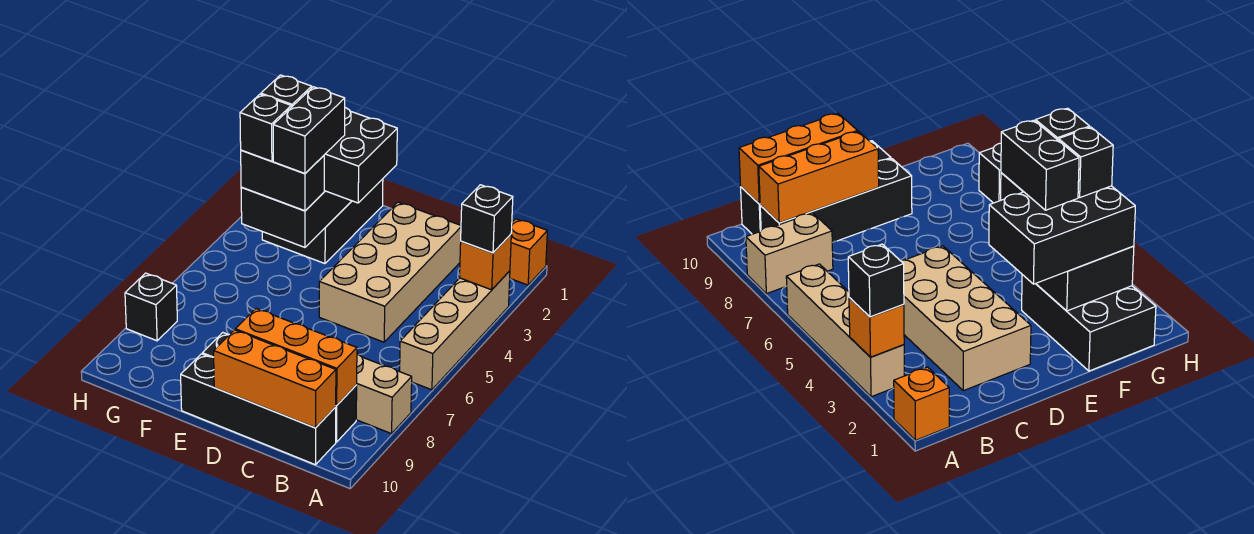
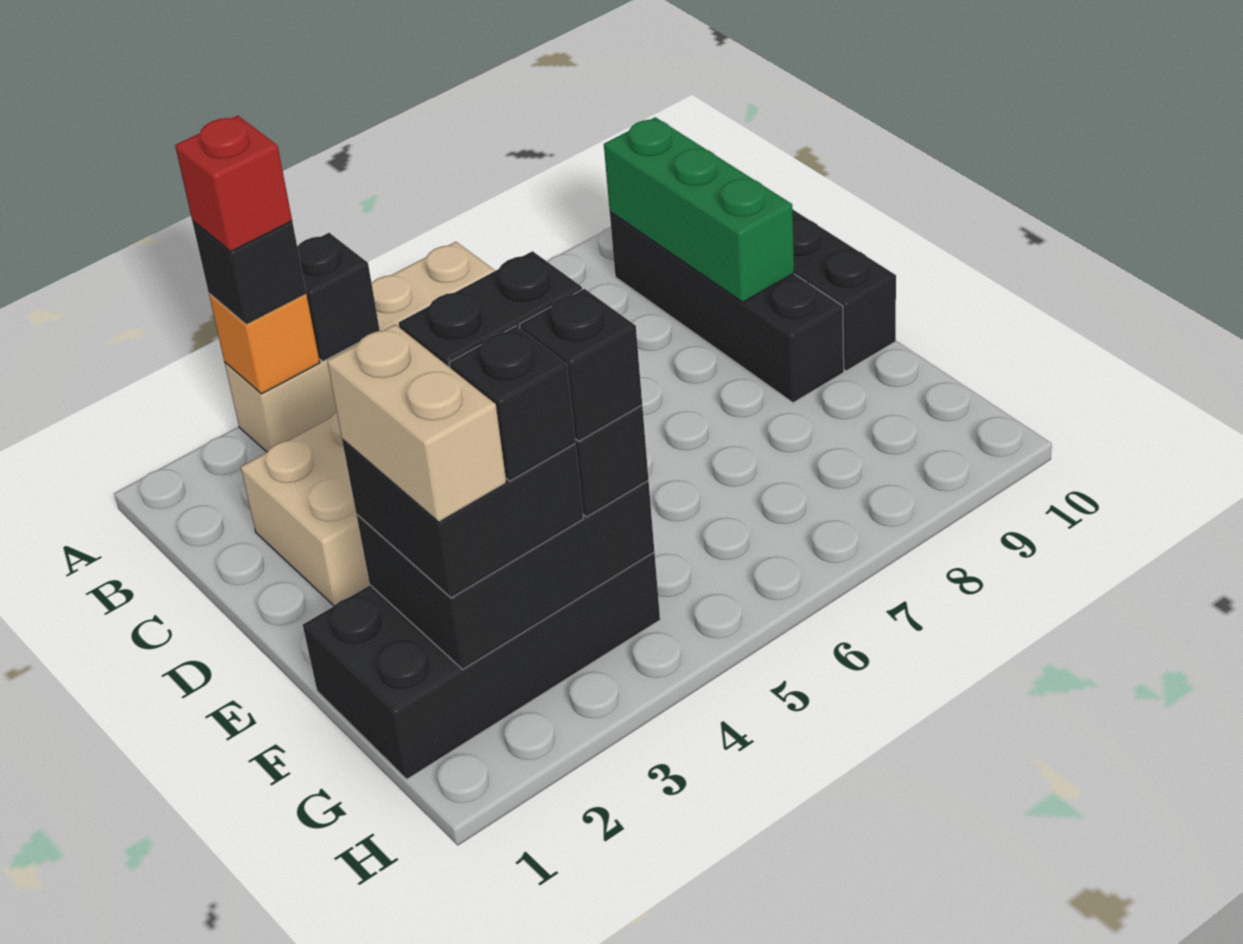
orange 1x1 brick [510,219,547,285] -> none
none -> red 1x1 brick [175,116,292,252]
tan 1x2 brick [356,354,412,434] -> tan 1x2 brick moved to [327,324,506,522]
orange 1x3 brick [235,309,357,405] -> green 1x3 brick [604,117,794,302]
orange 1x3 brick [214,330,336,428] -> none
black 2x3 brick [324,108,397,203] -> black 2x2 brick [342,439,584,598]
black 2x3 brick [262,179,383,264] -> black 2x4 brick [303,552,660,779]
black 1x1 brick [125,273,177,341] -> black 1x1 brick moved to [297,233,380,361]

